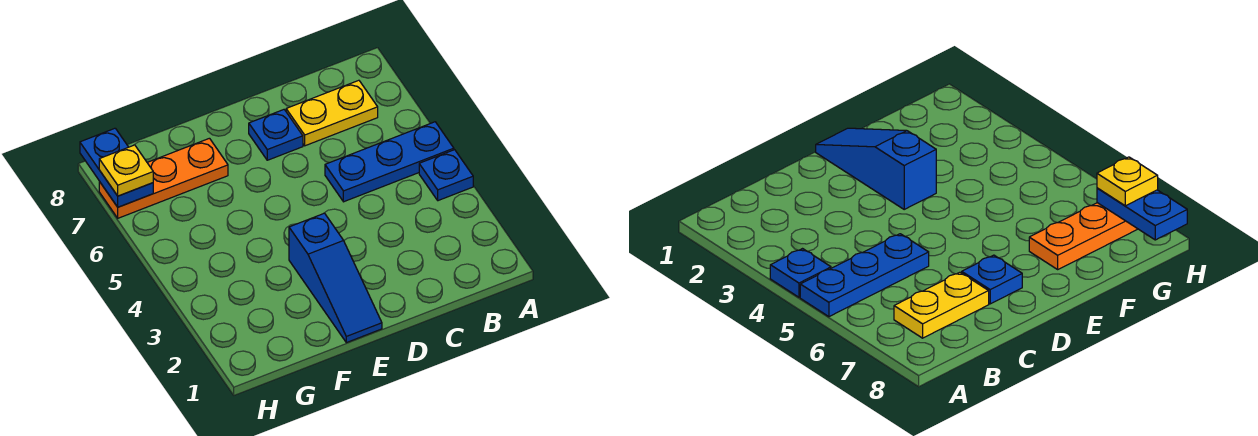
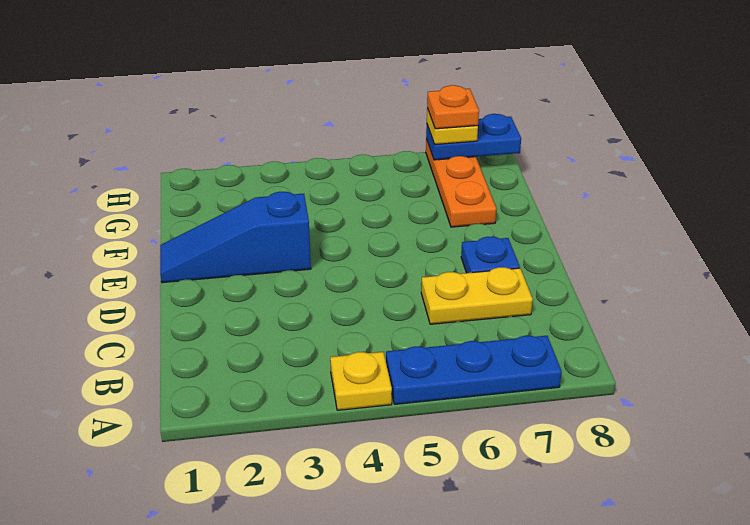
blue 1x1 plate [419,150,473,201] -> yellow 1x1 plate [330,352,392,410]
blue 1x3 plate [325,122,454,202] -> blue 1x3 plate turned to [386,336,562,404]
yellow 1x2 plate [286,80,378,146] -> yellow 1x2 plate turned to [421,267,533,324]
none -> orange 1x1 plate [427,85,479,129]

